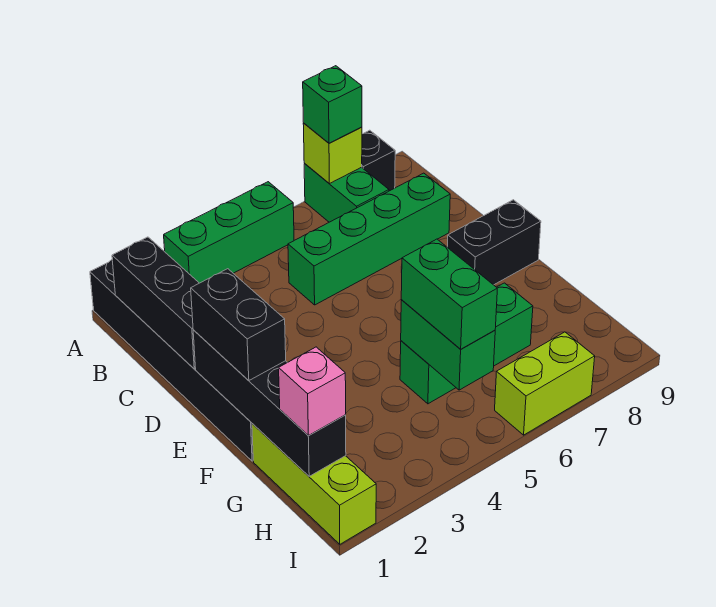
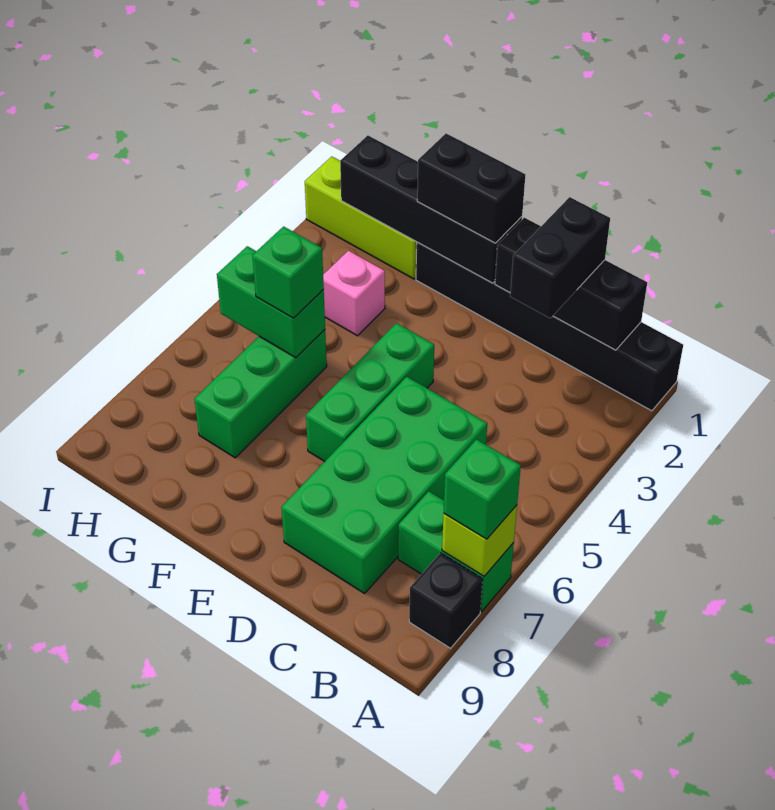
green 1x3 brick [164,182,294,283] -> green 1x3 brick moved to [306,323,434,461]
green 1x4 brick [288,173,450,305] -> green 2x4 brick [281,377,487,593]
black 1x2 brick [447,200,541,285] -> black 1x2 brick moved to [510,197,610,318]
green 1x2 brick [401,239,497,349] -> green 1x1 brick [252,227,324,318]
pink 1x1 brick [279,347,346,435] -> pink 1x1 brick moved to [323,251,385,336]
lime 1x2 brick [495,332,595,435] -> none

